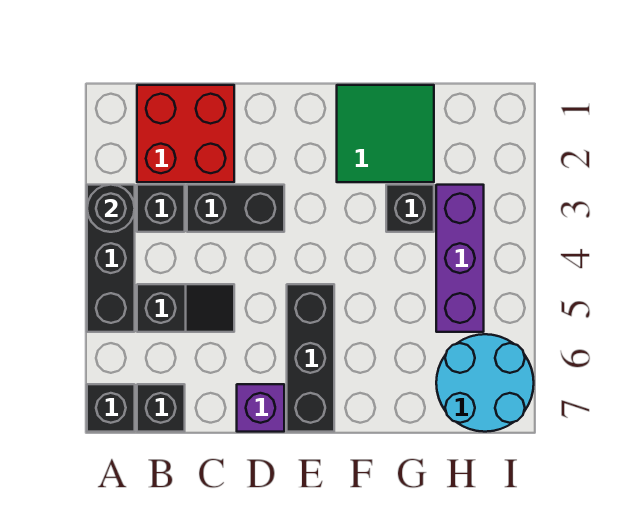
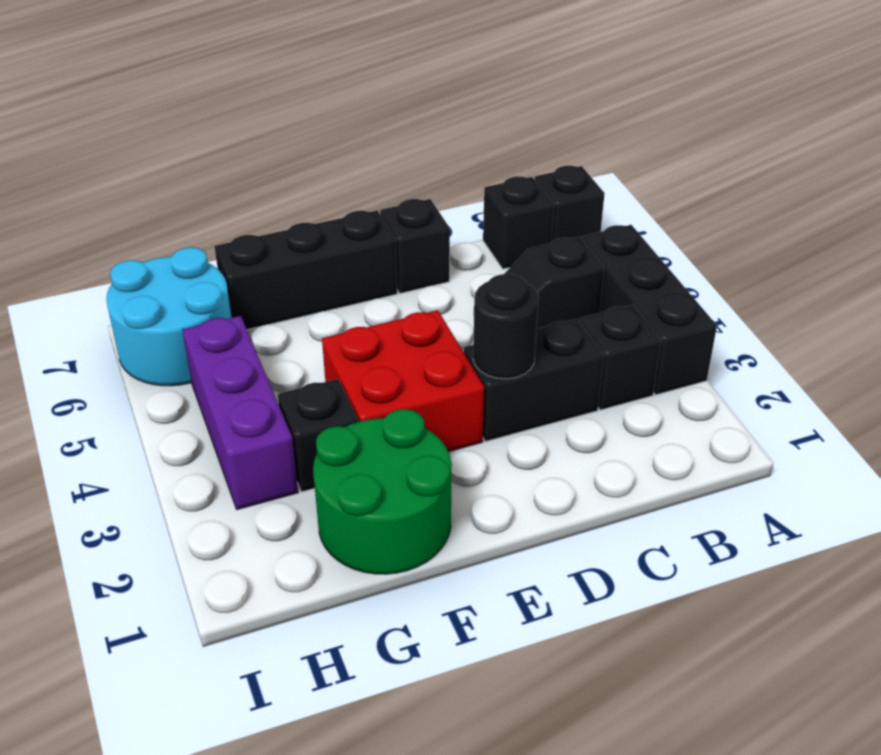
black 1x1 round brick [87,185,135,232] -> black 1x1 round brick moved to [473,274,539,379]
red 2x2 brick [137,85,234,182] -> red 2x2 brick moved to [322,310,484,452]
purple 1x1 brick [237,384,284,432] -> black 1x1 brick [380,199,450,293]
black 1x3 brick [287,284,334,432] -> black 1x3 brick turned to [214,210,397,330]
green 2x2 tile [337,85,434,182] -> green 2x2 round brick [313,409,452,574]

